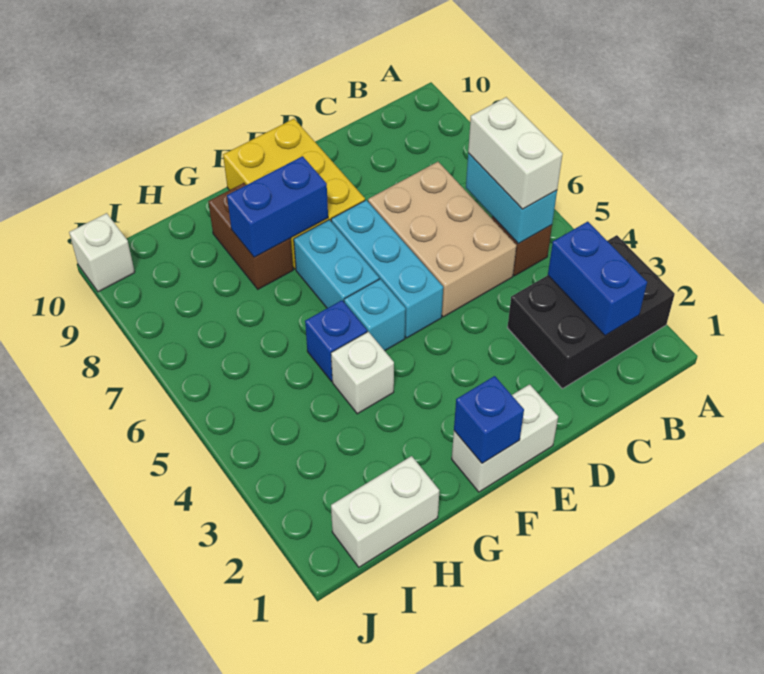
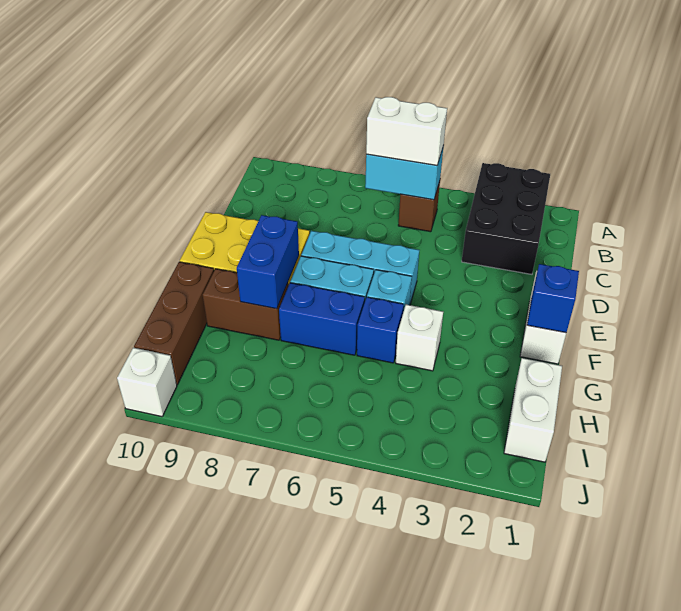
blue 1x2 brick [548,222,647,336] -> blue 1x2 brick moved to [279,283,365,355]
tan 2x3 brick [368,162,516,317] -> none
none -> brown 1x3 brick [134,262,214,385]

